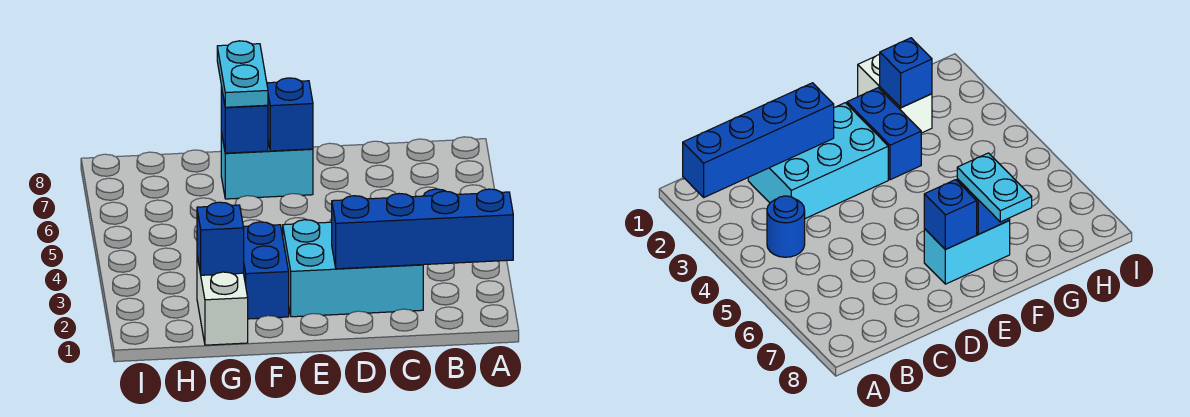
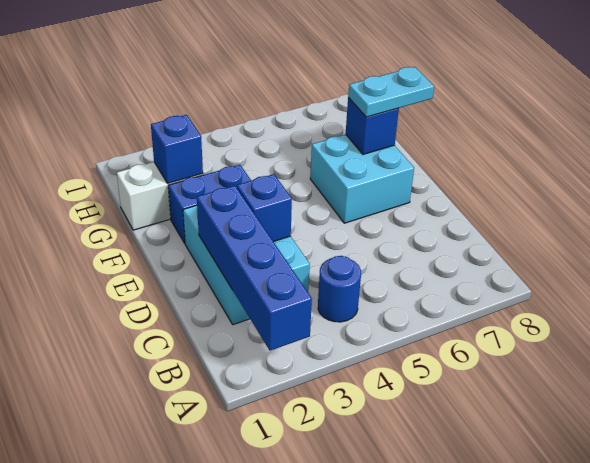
cyan 1x2 brick [221,132,313,199] -> cyan 2x2 brick [310,134,414,223]
blue 1x1 brick [267,78,313,151] -> blue 1x1 brick moved to [237,174,292,242]

